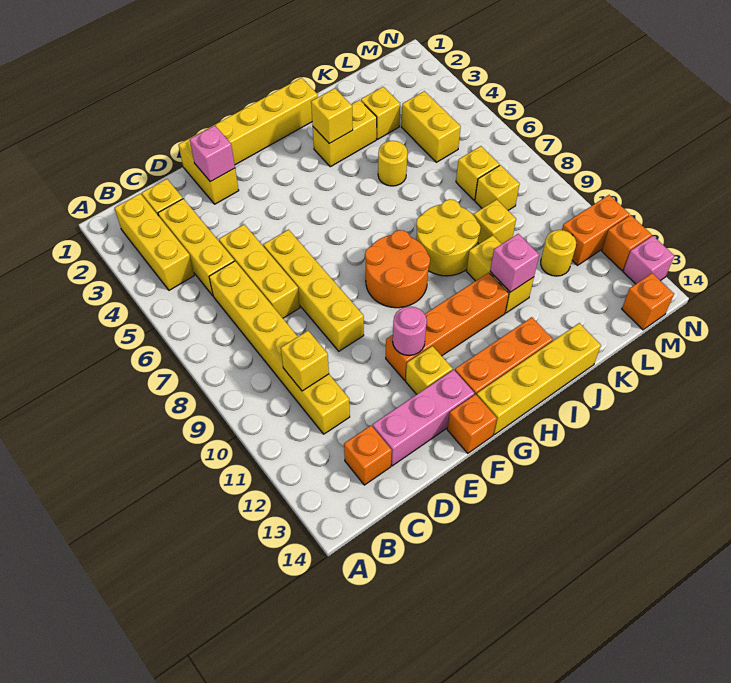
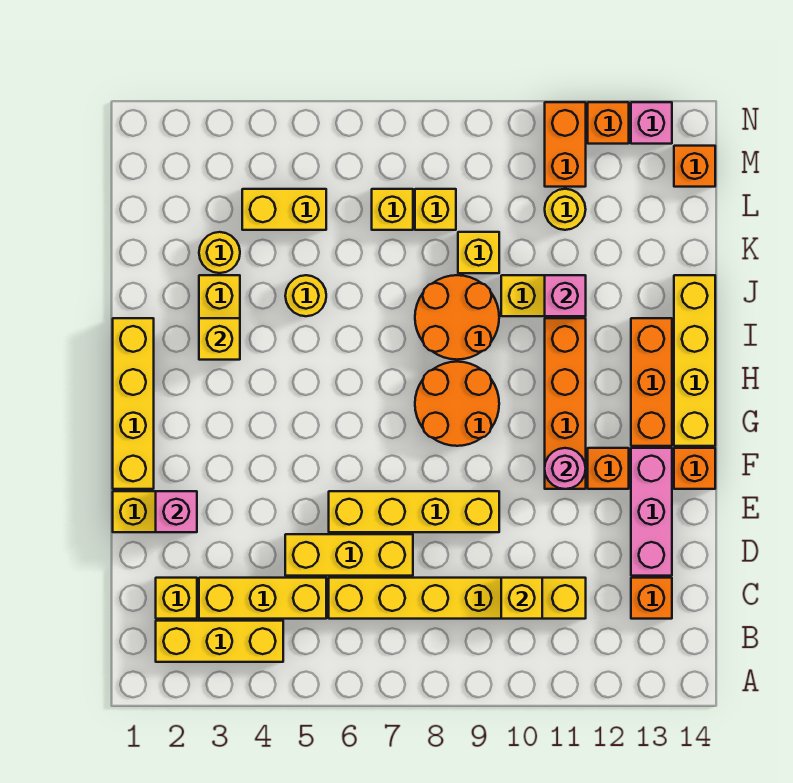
yellow 1x1 brick [406,346,453,394] -> orange 1x1 brick [588,448,629,489]
yellow 2x2 round brick [416,199,480,276] -> orange 2x2 round brick [415,275,499,360]
yellow 1x1 brick [361,87,400,139] -> yellow 1x1 round brick [199,232,240,273]

